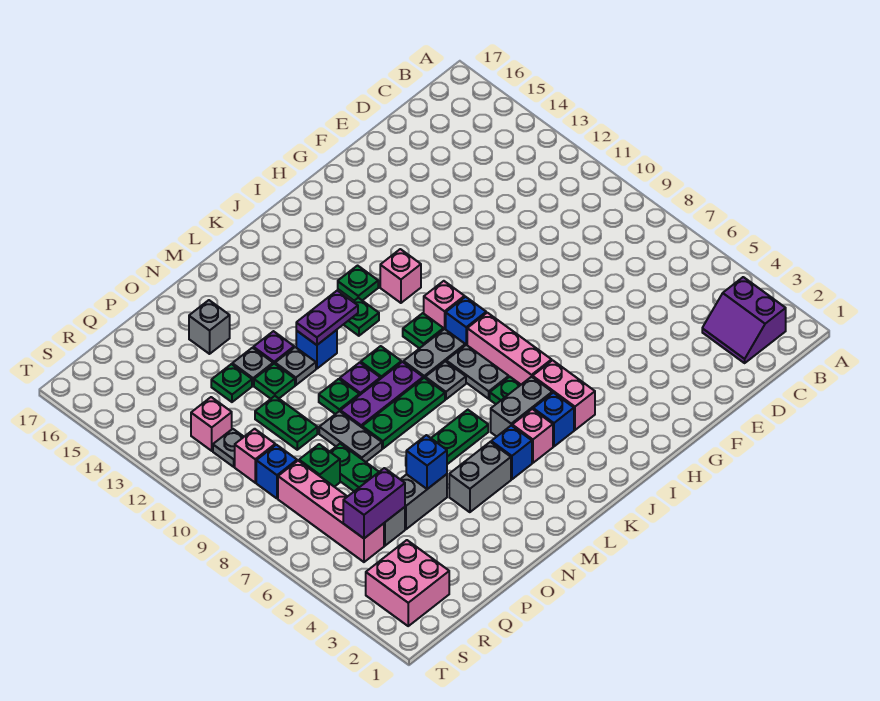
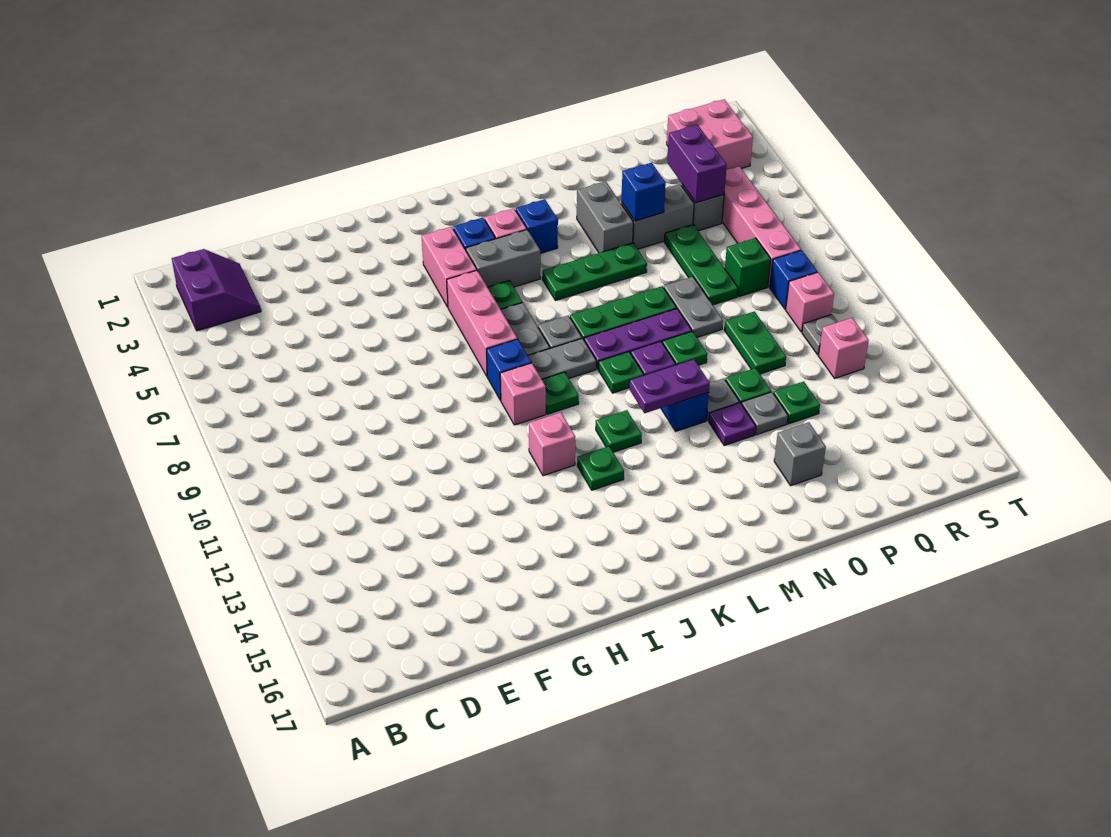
grey 1x2 brick [449,442,511,512] -> grey 1x2 brick turned to [577,181,633,253]
purple 1x2 brick [343,468,405,538] -> purple 1x2 brick turned to [667,125,727,203]

